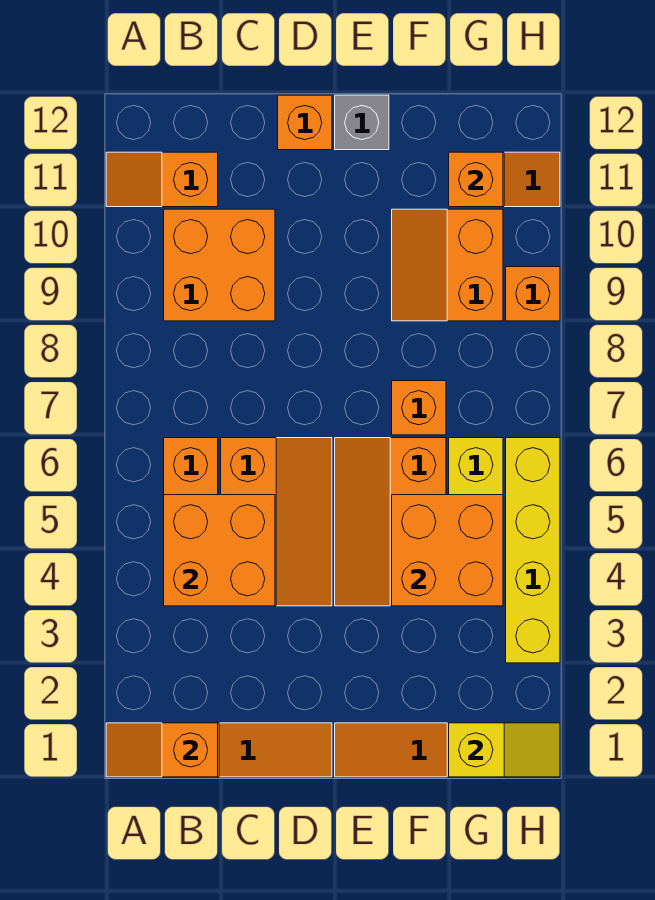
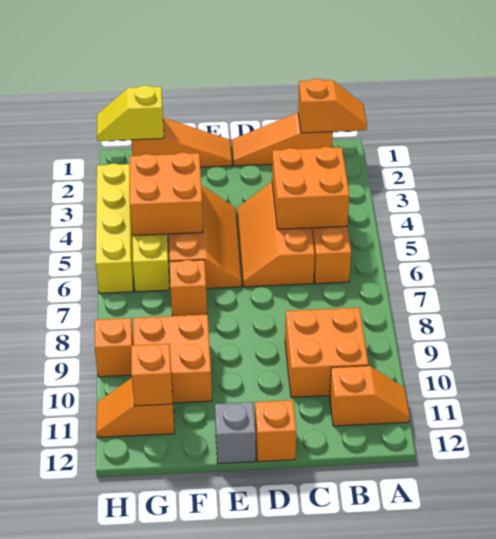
orange 2x2 slope [392,209,503,321] -> orange 2x2 brick [133,315,212,403]

